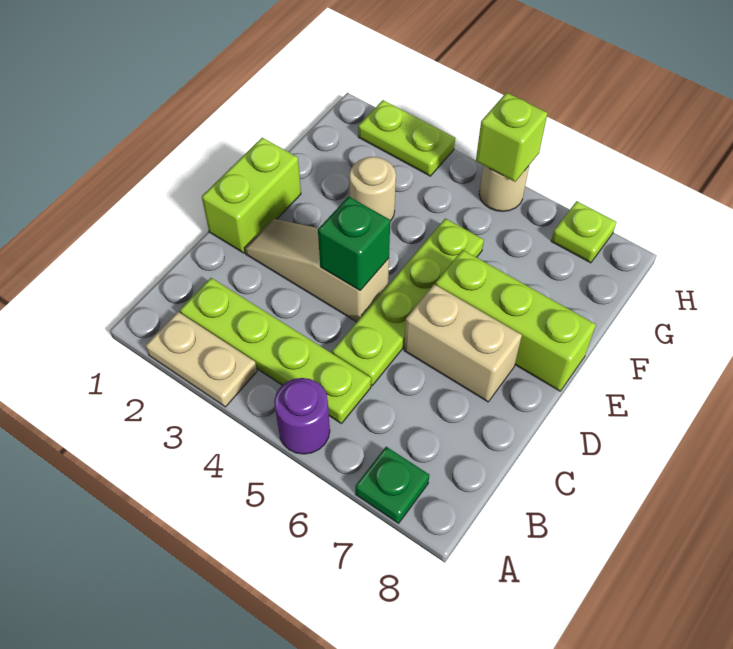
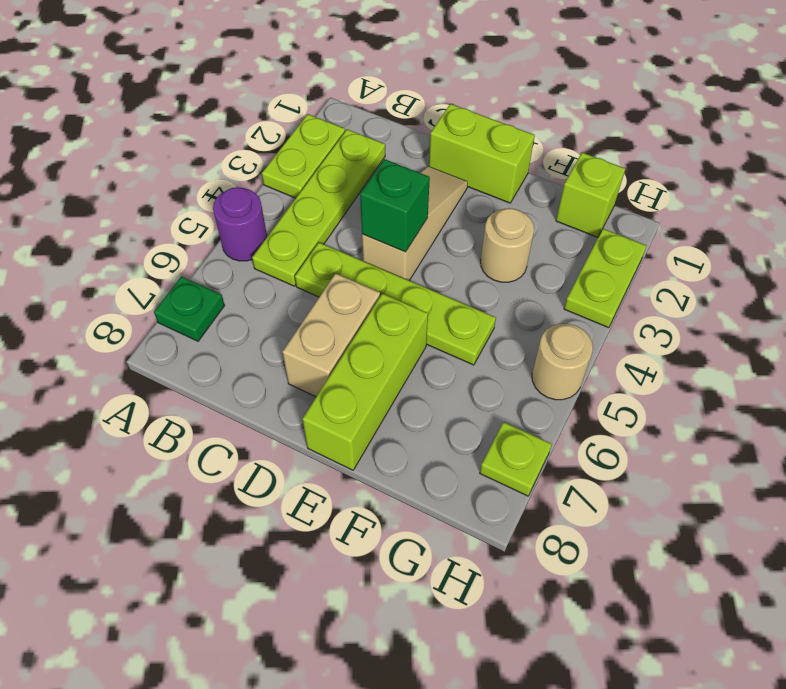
tan 1x2 plate [145,312,257,407] -> lime 1x2 plate [262,114,345,198]
lime 1x1 brick [476,93,548,182] -> lime 1x1 brick moved to [556,153,625,237]

